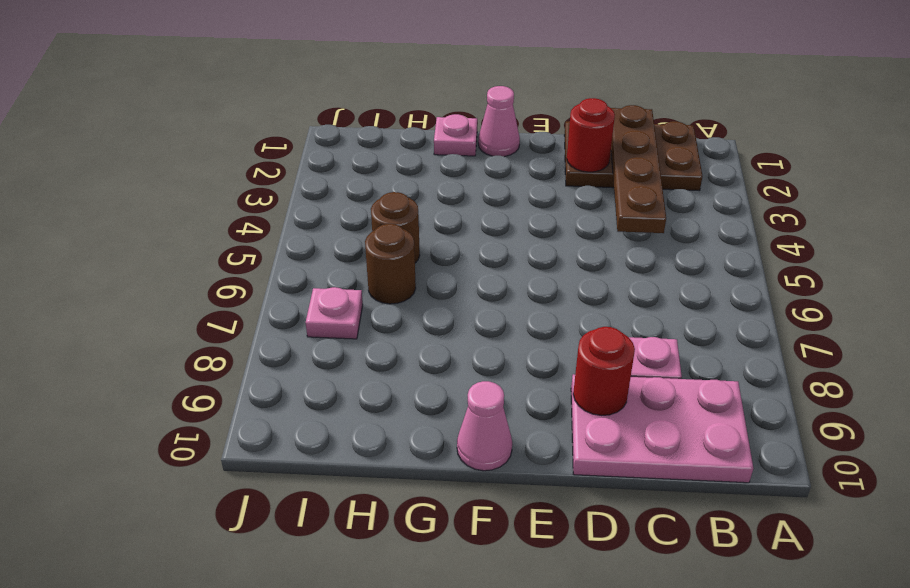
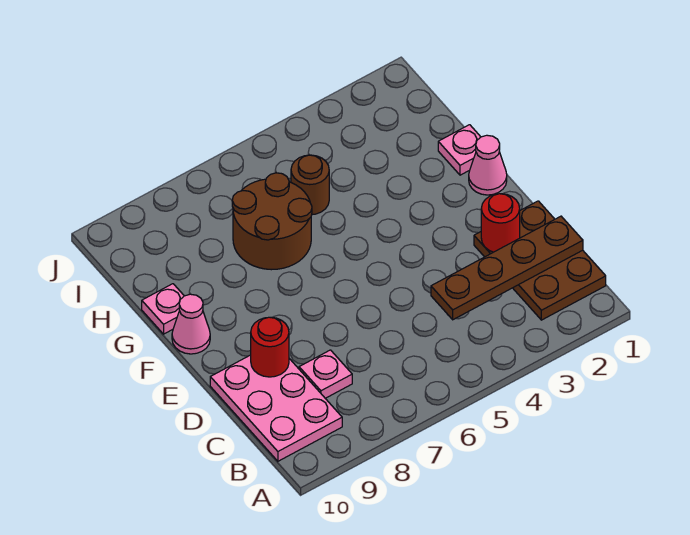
brown 1x1 round brick [365,224,416,304] -> brown 2x2 round brick [232,173,312,270]
pink 1x1 plate [306,287,363,339] -> pink 1x1 plate moved to [142,284,184,334]

